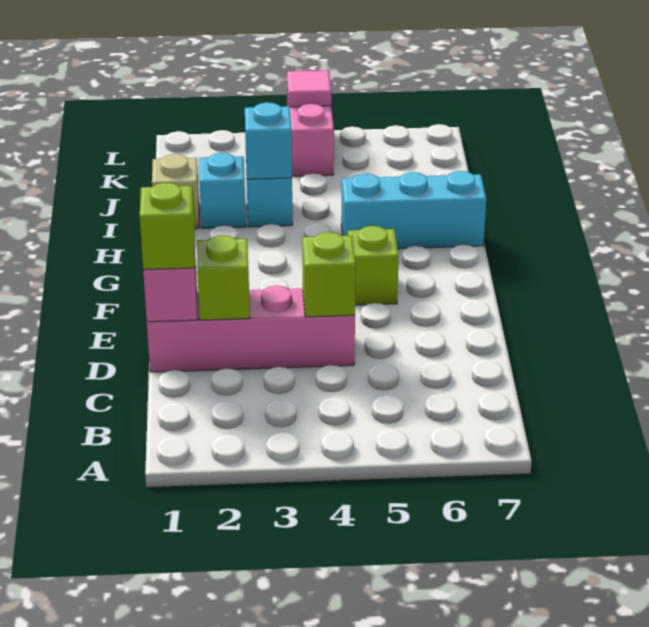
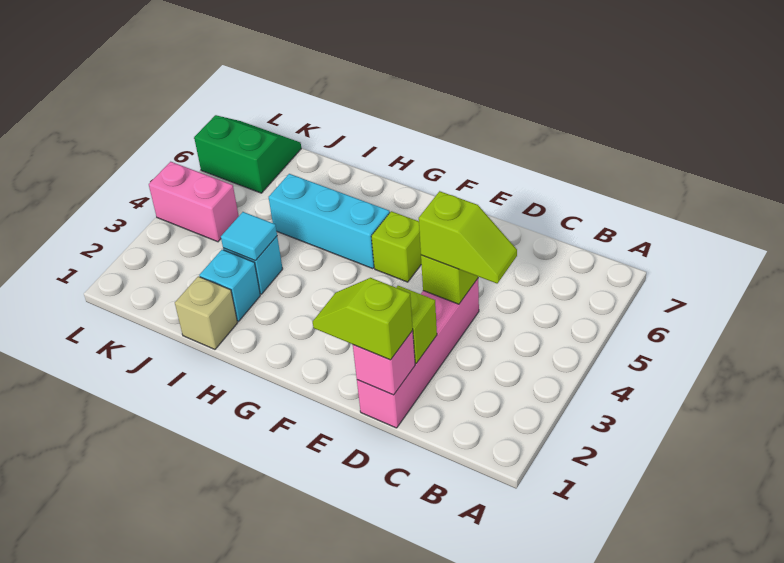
none -> lime 1x2 slope [419,191,517,283]
cyan 1x3 brick [341,171,486,249] -> cyan 1x3 brick turned to [269,174,390,269]
cyan 1x1 brick [245,102,292,179] -> cyan 1x1 tile [221,212,277,261]
none -> green 2x2 slope [194,115,301,193]
pink 1x1 tile [287,70,331,107] -> none

